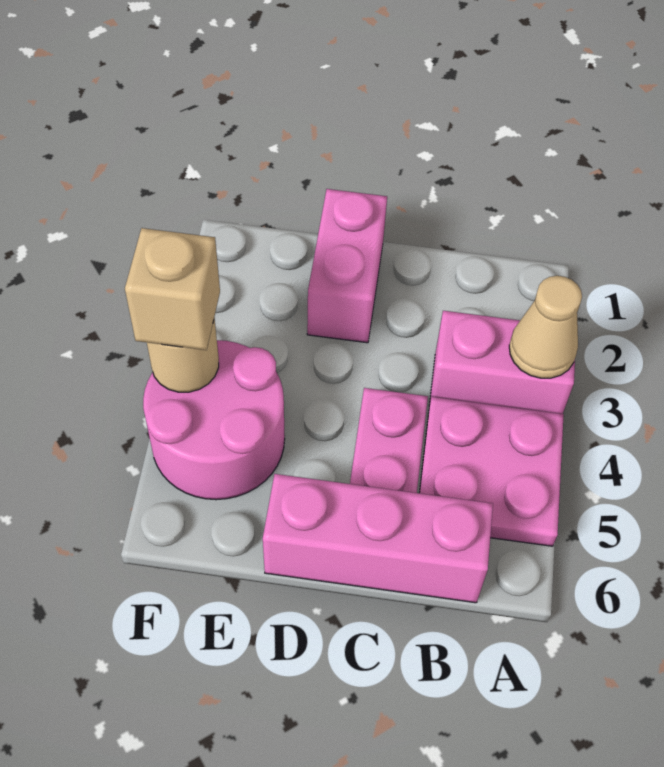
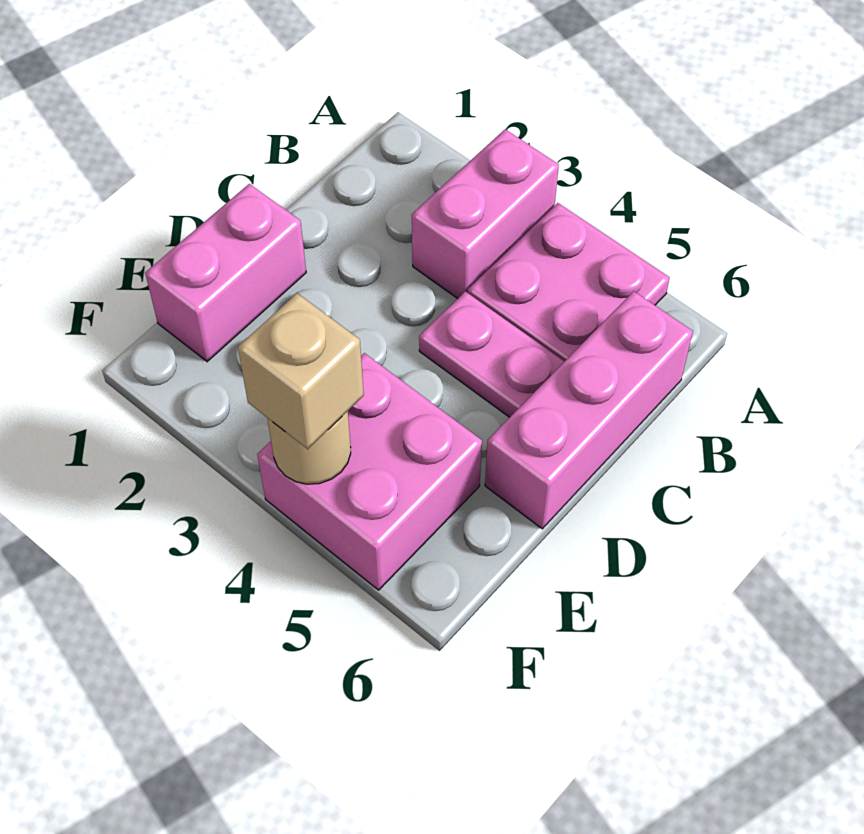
tan 1x1 cone [509,276,582,378] -> none
pink 1x2 brick [307,189,387,343] -> pink 1x2 brick turned to [145,184,306,362]
pink 2x2 round brick [143,340,285,500] -> pink 2x2 brick [257,353,482,590]

